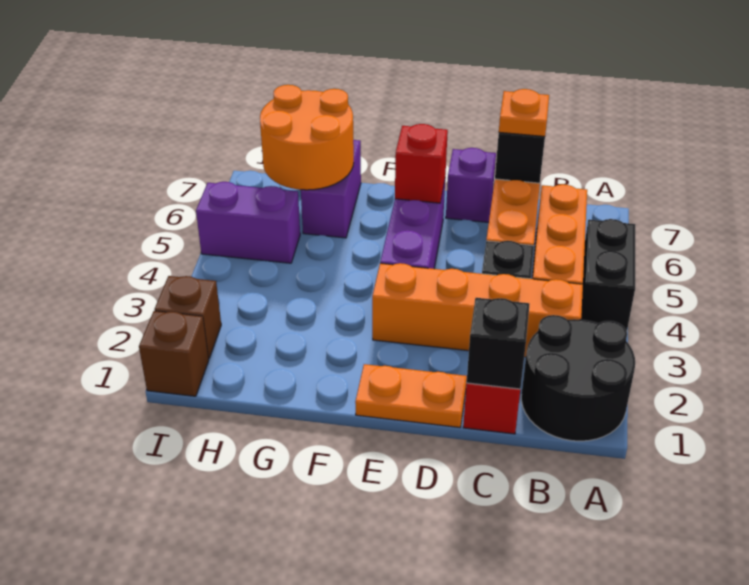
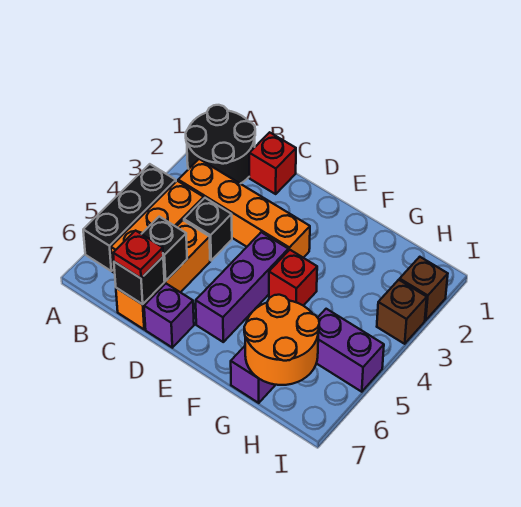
black 1x2 brick [581,219,635,331] -> black 1x3 brick [83,164,176,271]
black 1x1 brick [467,298,530,389] -> black 1x1 brick moved to [142,217,187,281]
orange 1x1 plate [499,89,549,137] -> red 1x1 plate [113,231,163,278]
orange 1x2 plate [355,364,467,427] -> none
red 1x1 brick [395,124,448,203] -> red 1x1 brick moved to [269,250,317,306]
brown 1x1 brick [139,311,209,396] -> brown 1x1 brick moved to [377,280,427,344]

